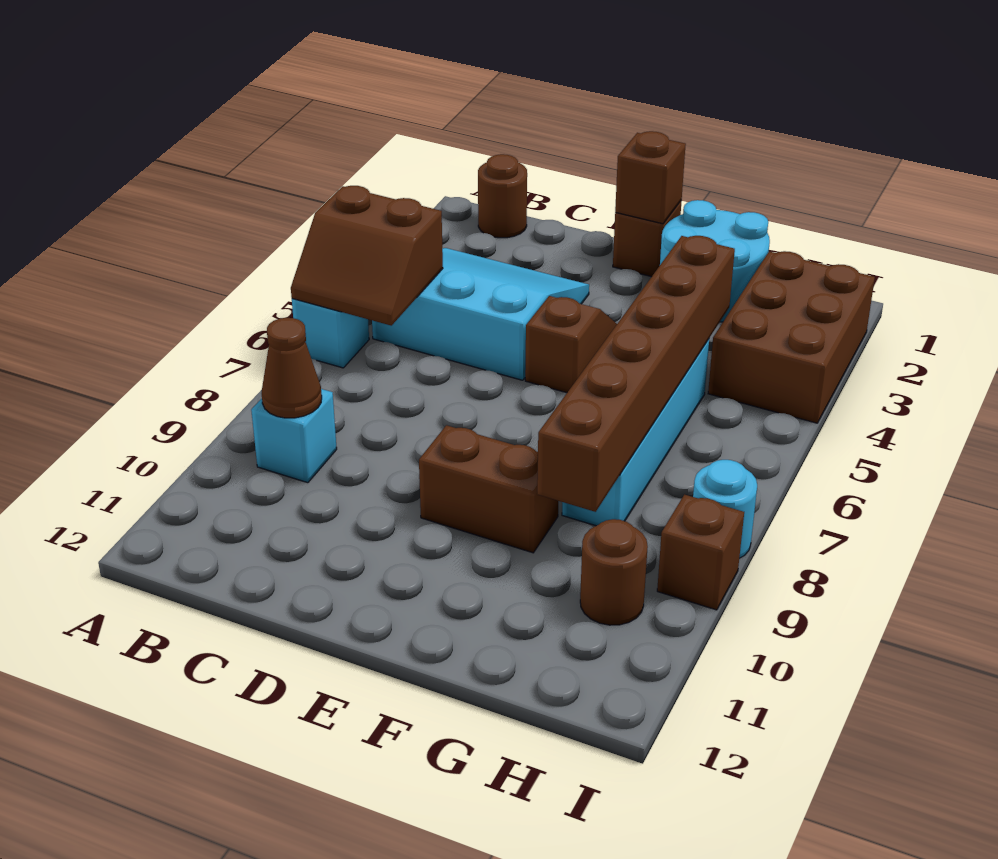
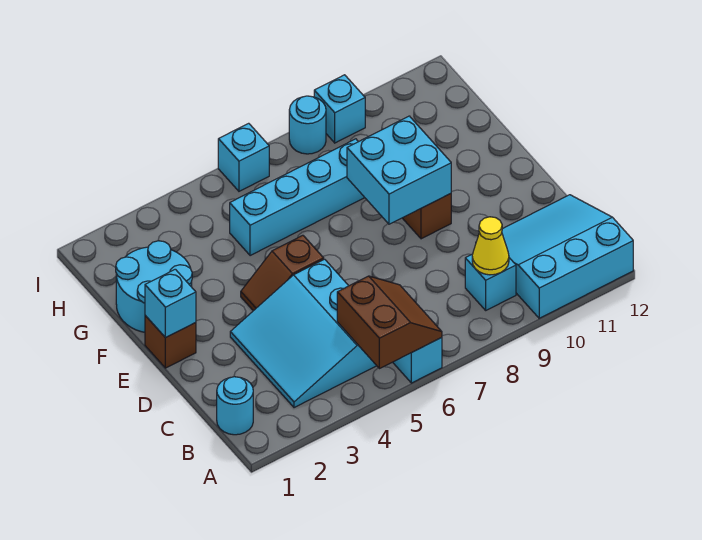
none -> cyan 3x3 slope [502,195,633,318]
brown 1x1 round brick [478,154,527,238] -> cyan 1x1 round brick [217,377,253,435]
brown 1x1 cone [261,318,322,418] -> yellow 1x1 cone [472,217,509,275]
brown 1x1 brick [615,131,686,224] -> cyan 1x1 brick [145,269,196,338]
none -> cyan 2x2 brick [347,116,451,224]
brown 1x6 brick [537,236,735,512] -> none
brown 2x3 brick [708,251,875,423] -> none
brown 1x1 round brick [580,519,648,625] -> none
none -> cyan 1x1 brick [218,123,269,191]
brown 1x1 brick [657,495,744,610] -> cyan 1x1 brick [314,75,365,143]

